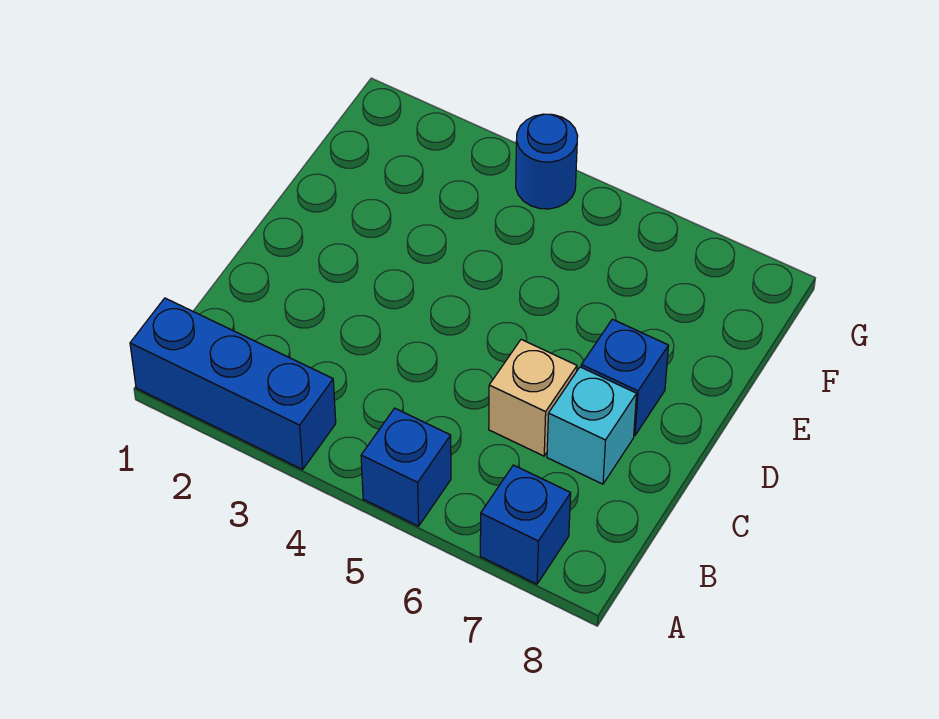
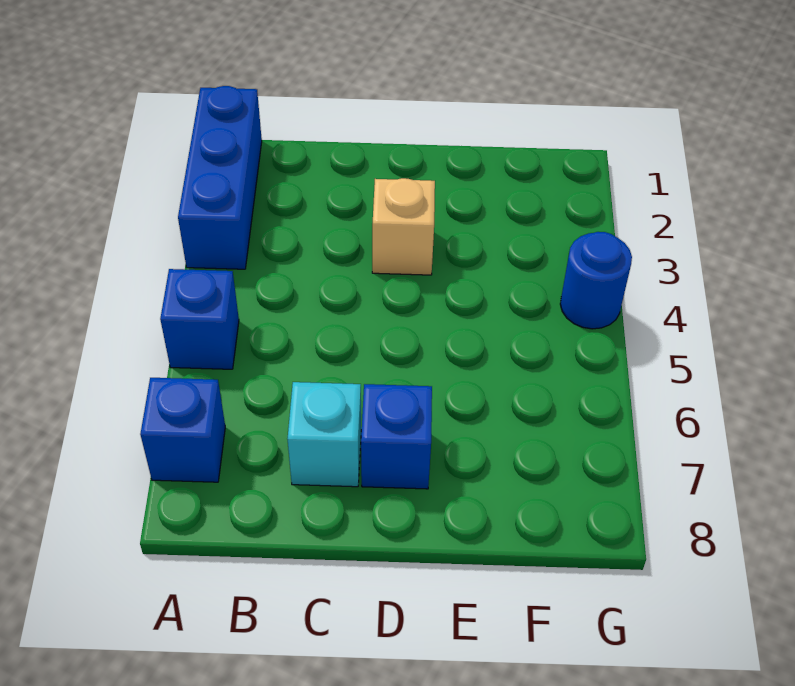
tan 1x1 brick [489,340,577,456] -> tan 1x1 brick moved to [372,178,435,275]

